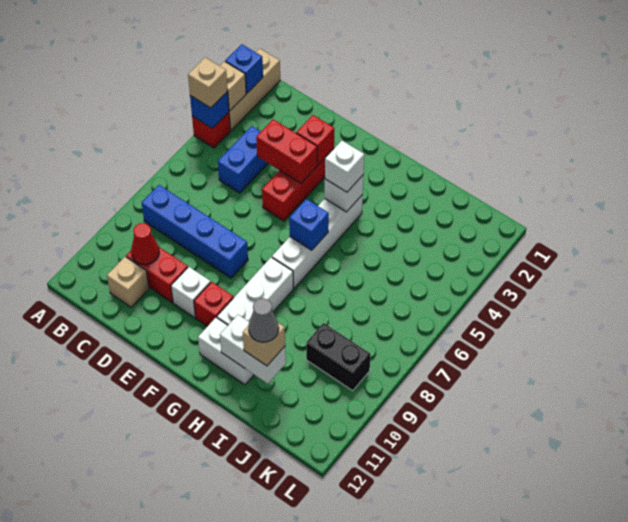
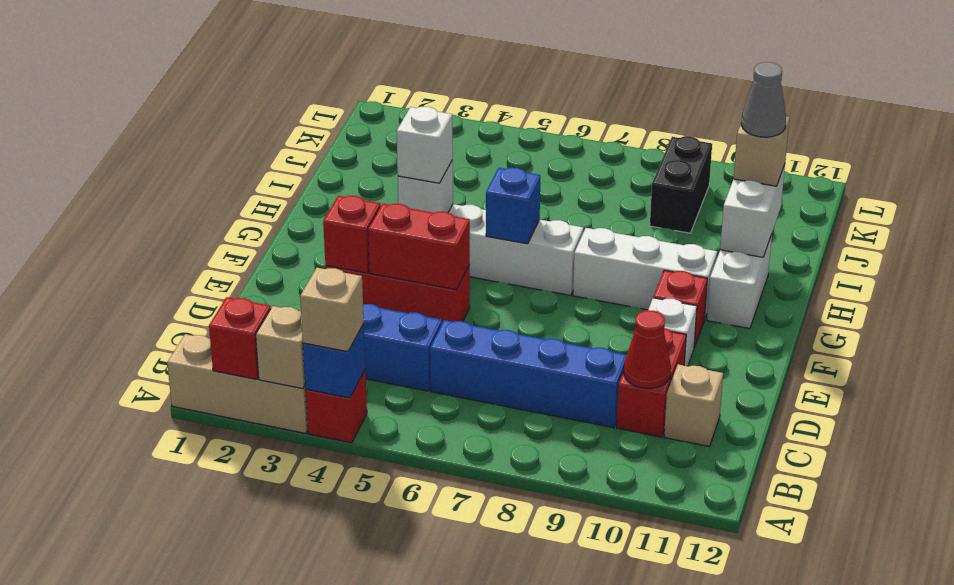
blue 1x1 brick [225,44,263,93] -> red 1x1 brick [209,297,270,379]
blue 1x4 brick [142,185,248,278] -> blue 1x4 brick turned to [430,320,627,428]
red 1x2 brick [256,119,317,183] -> red 1x2 brick turned to [368,204,470,290]

